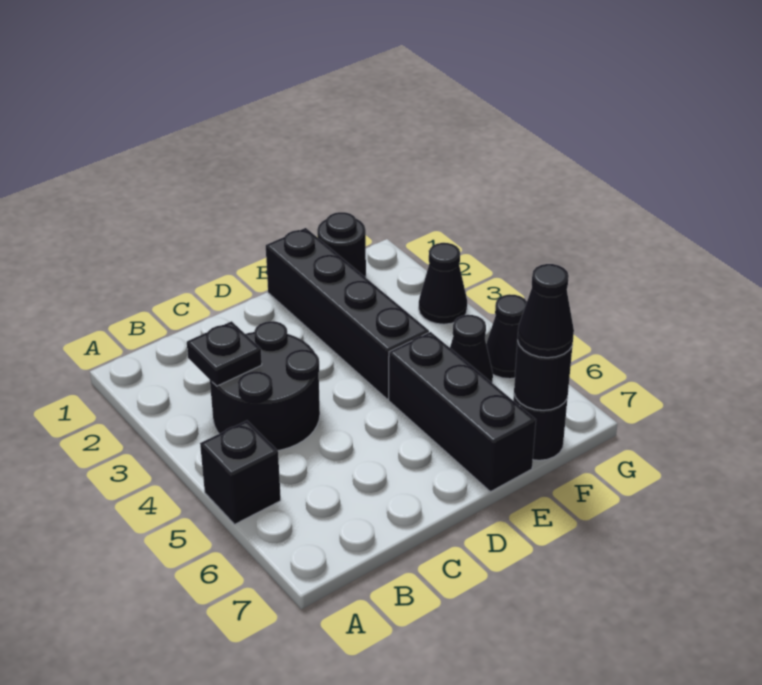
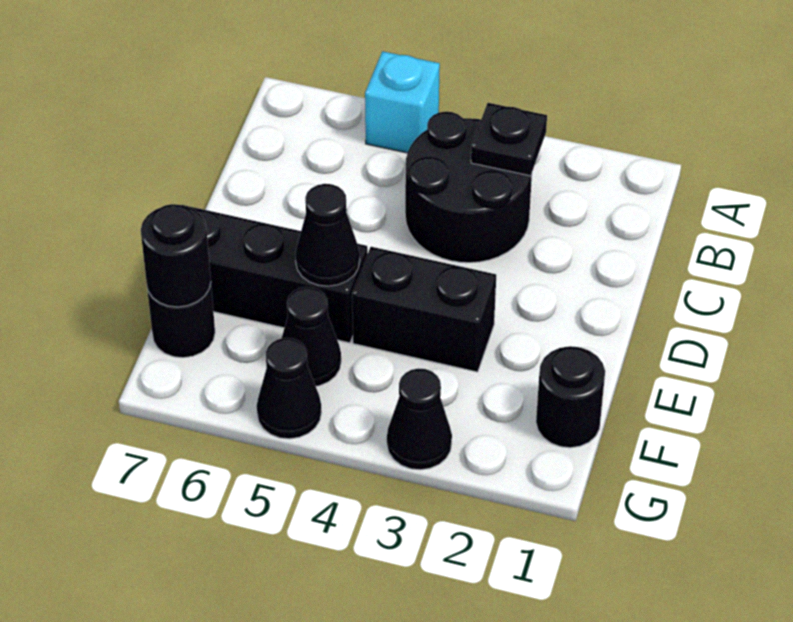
black 1x1 brick [200,421,281,524] -> cyan 1x1 brick [365,51,440,153]
black 1x4 brick [266,228,429,399] -> black 1x2 brick [352,247,496,372]
black 1x1 cone [517,264,574,358] -> black 1x1 cone moved to [295,184,360,286]

